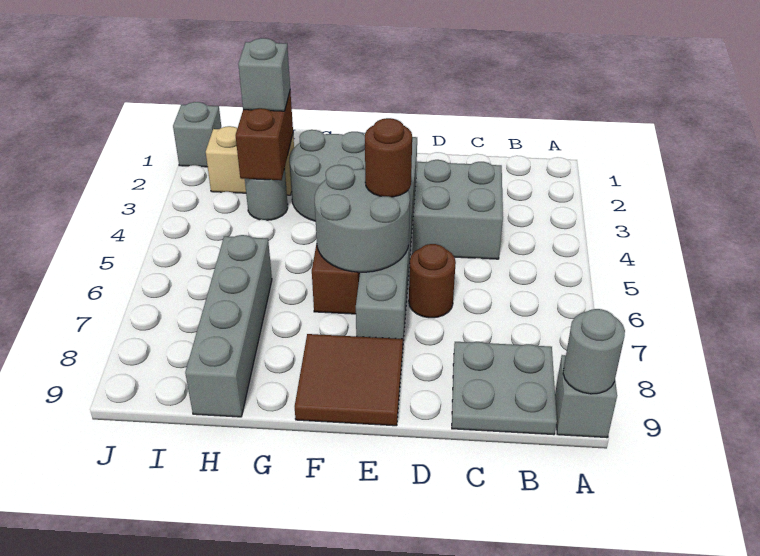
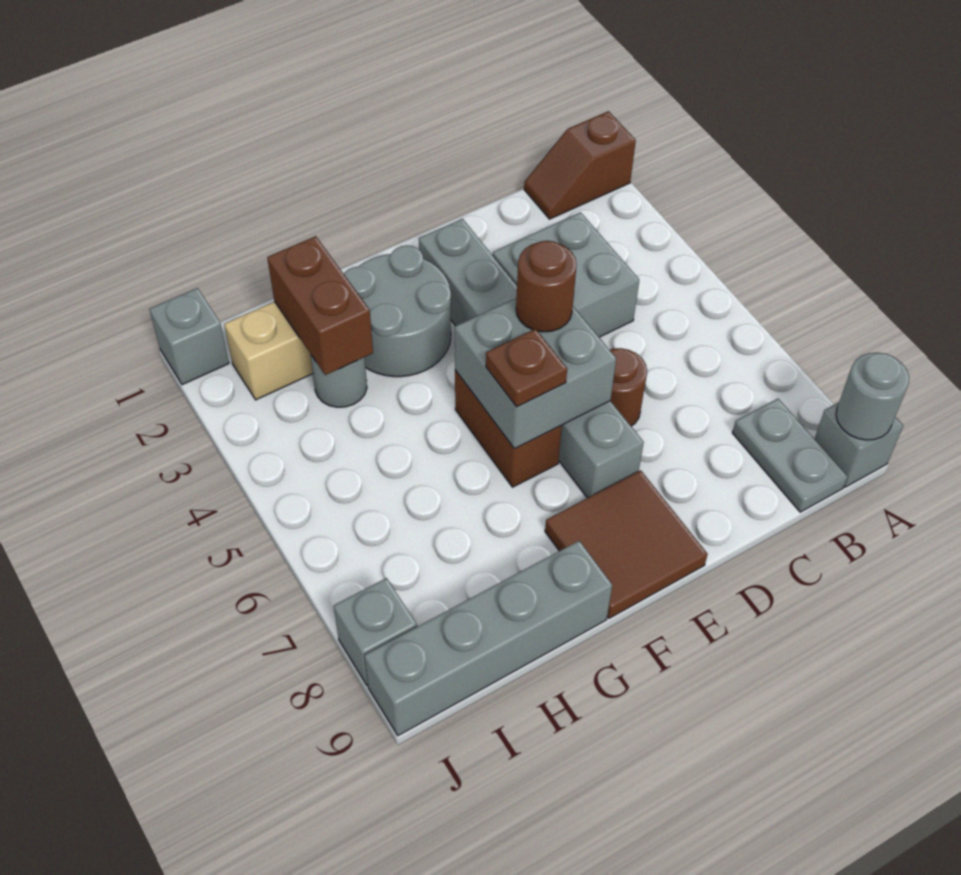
none -> brown 1x2 slope [524,111,636,219]
grey 2x2 plate [452,342,557,435] -> grey 1x2 plate [732,399,848,512]
grey 2x2 round brick [315,165,410,272] -> grey 2x2 brick [455,298,616,449]
none -> brown 1x1 plate [486,329,567,407]
grey 1x1 brick [238,38,290,111] -> grey 1x1 brick moved to [334,578,417,686]
grey 1x4 brick [185,235,272,417] -> grey 1x4 brick turned to [364,541,612,736]

